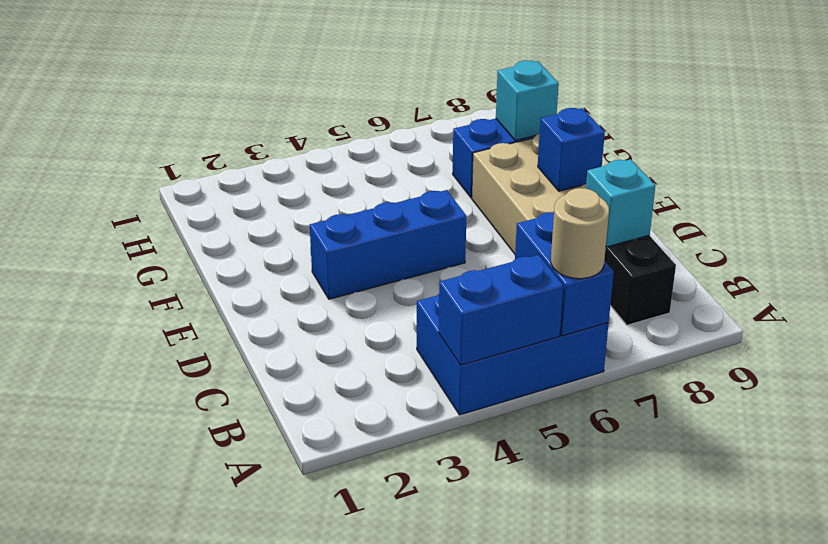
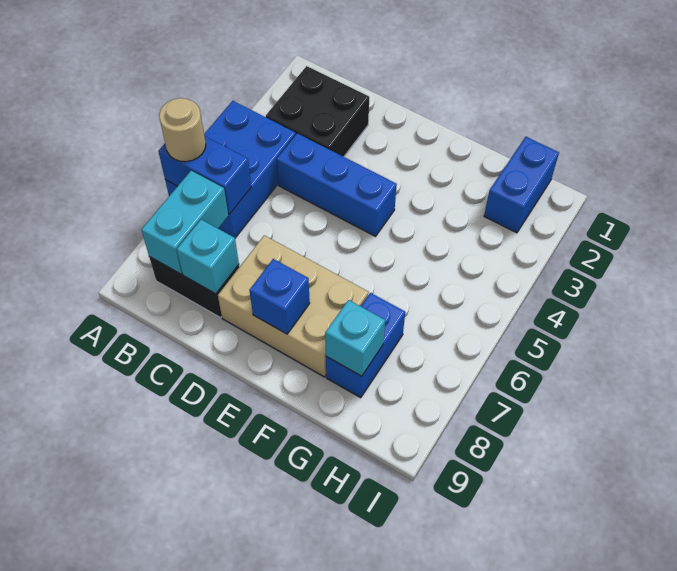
blue 1x2 brick [439,255,563,365] -> blue 1x2 brick moved to [484,137,559,233]
none -> black 2x2 brick [266,66,369,157]
none -> cyan 1x2 brick [142,171,228,274]
blue 1x3 brick [310,190,466,299] -> blue 1x3 brick turned to [277,133,397,236]

